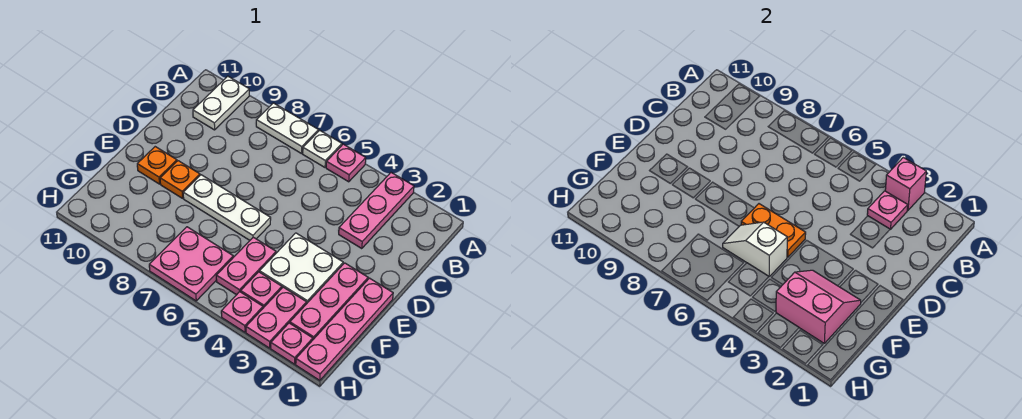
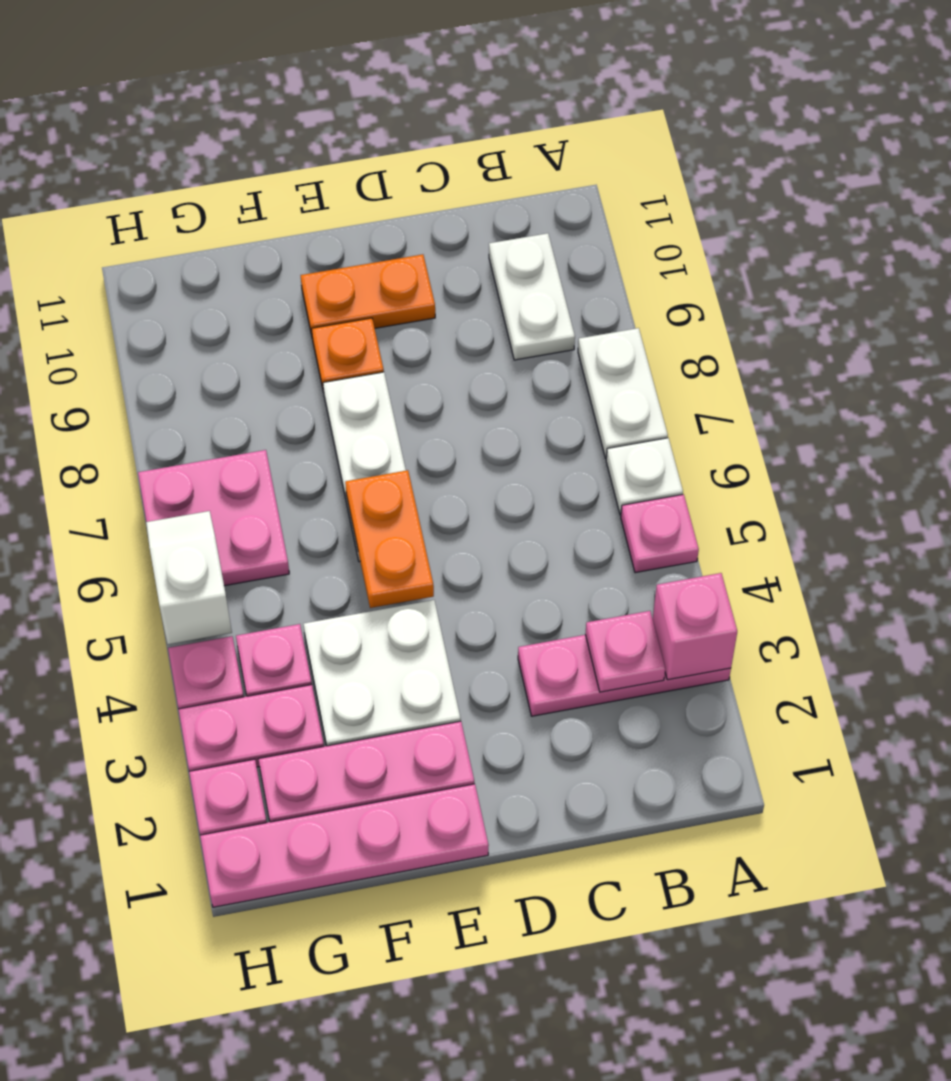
white 1x2 plate [193,76,249,130] -> white 1x2 plate turned to [489,233,575,360]
orange 1x1 plate [137,147,177,184] -> orange 1x2 plate [301,254,435,335]
pink 2x2 slope [776,270,861,343] -> none
pink 1x2 plate [216,237,276,295] -> none
white 1x2 slope [723,222,787,276] -> white 1x2 slope moved to [146,511,232,644]

